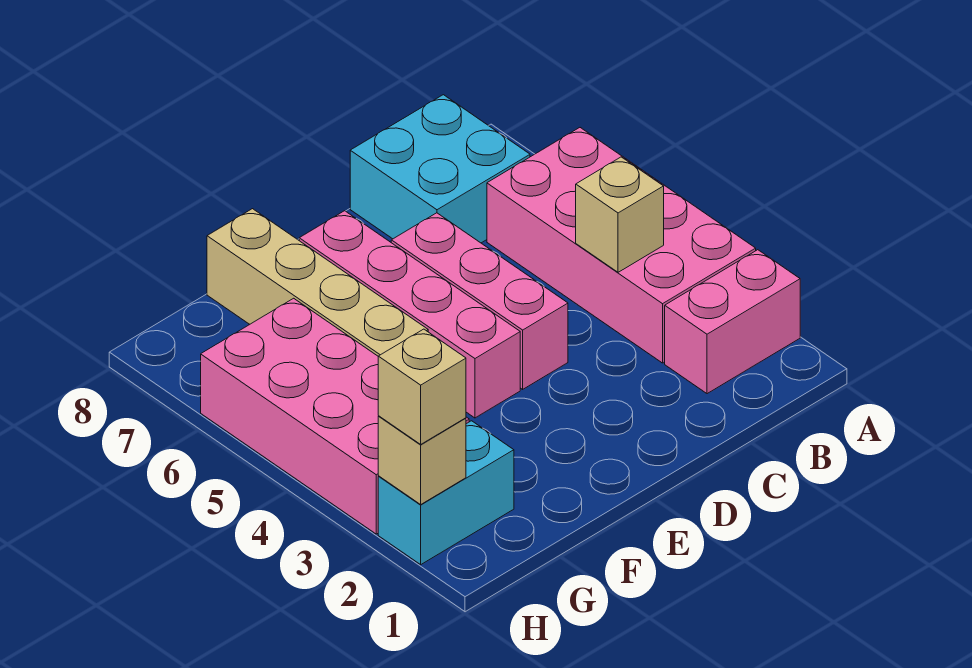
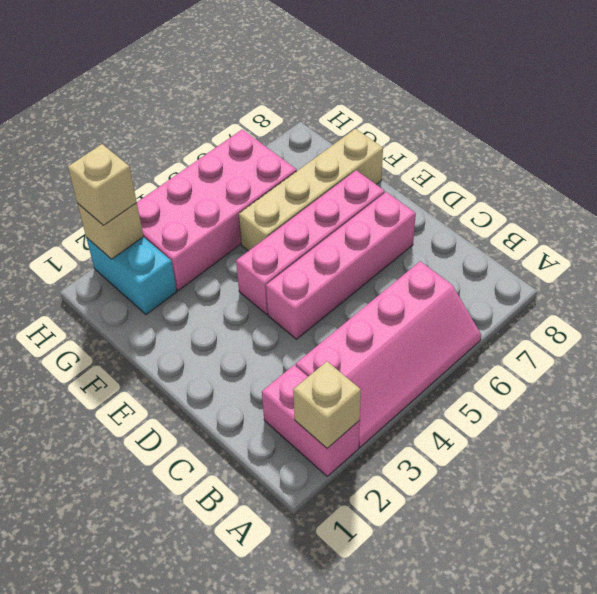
pink 2x4 brick [487,128,756,363] -> pink 2x4 slope [296,261,481,447]
tan 1x1 brick [576,157,664,272] -> tan 1x1 brick moved to [293,361,361,448]
cyan 2x2 brick [350,95,530,243] -> none
pink 1x3 brick [391,213,568,389] -> pink 1x4 brick [266,192,416,339]

